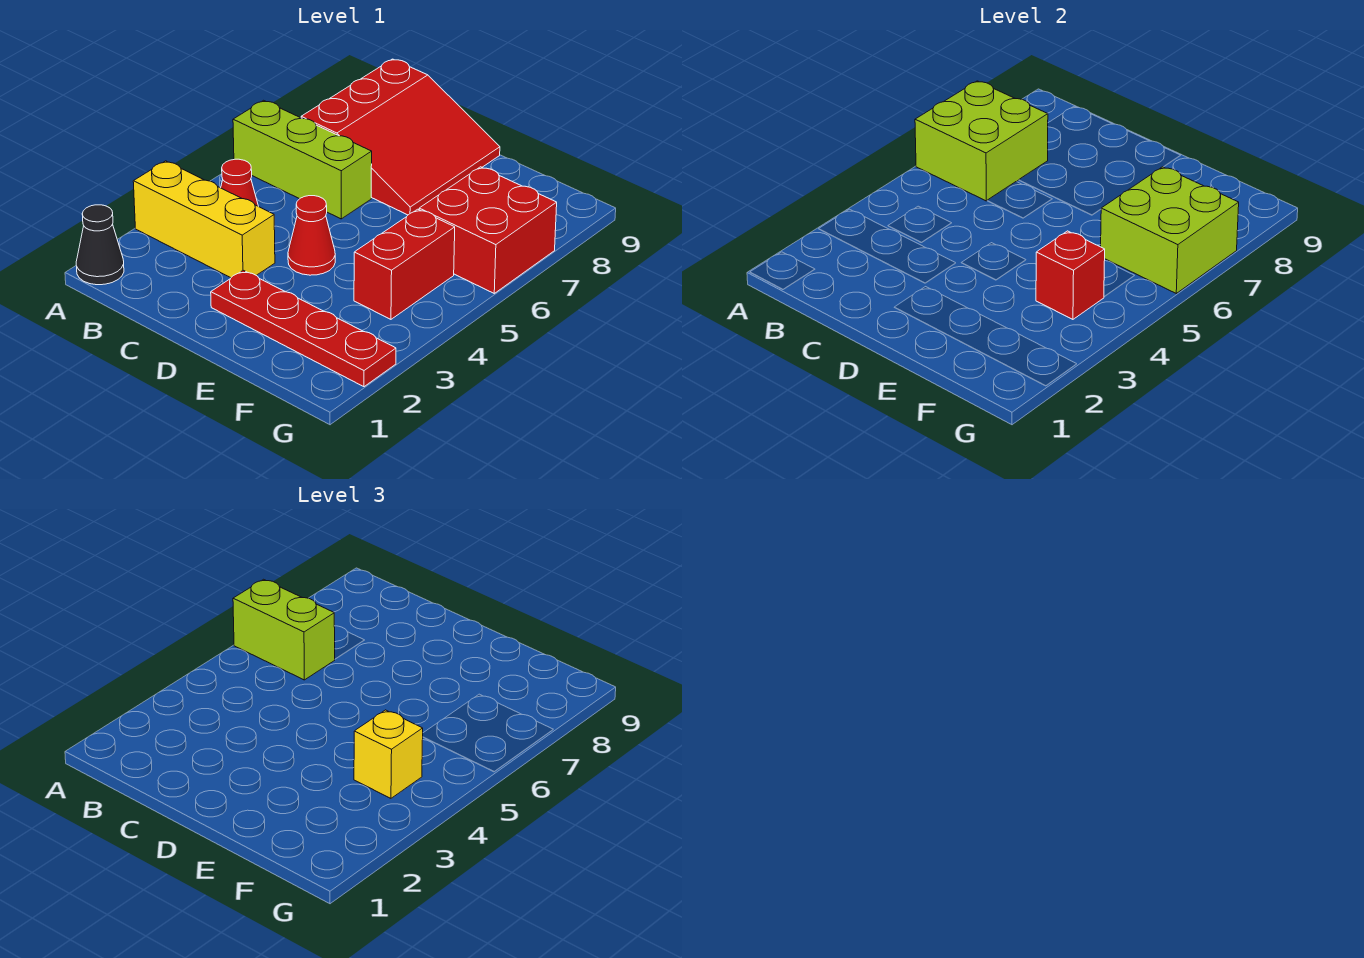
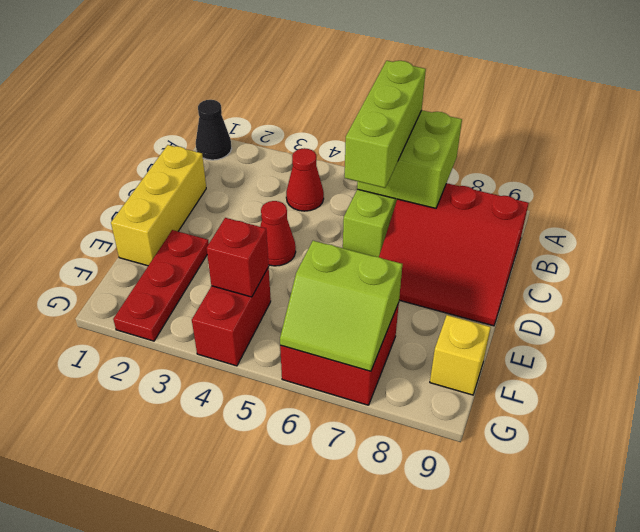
yellow 1x3 brick [133,161,275,278] -> yellow 1x3 brick moved to [111,145,206,266]
lime 1x2 brick [233,579,335,680] -> lime 1x3 brick [345,61,426,188]
red 1x4 plate [211,270,396,387] -> red 1x3 plate [113,230,209,341]
red 1x2 brick [354,209,455,319] -> red 1x2 brick turned to [192,267,271,366]
yellow 1x1 brick [354,710,423,798] -> yellow 1x1 brick moved to [430,315,491,395]
lime 2x2 brick [1101,167,1239,293] -> lime 2x2 slope [280,241,402,371]

